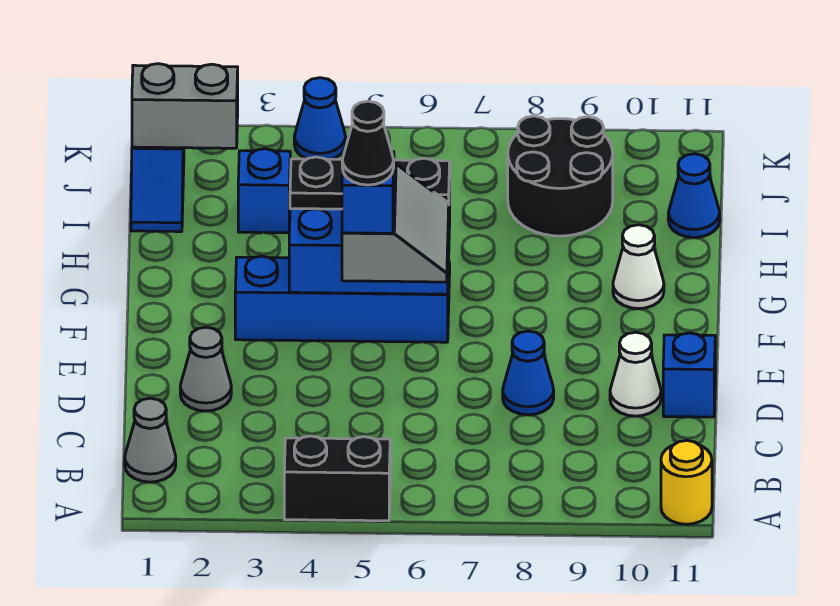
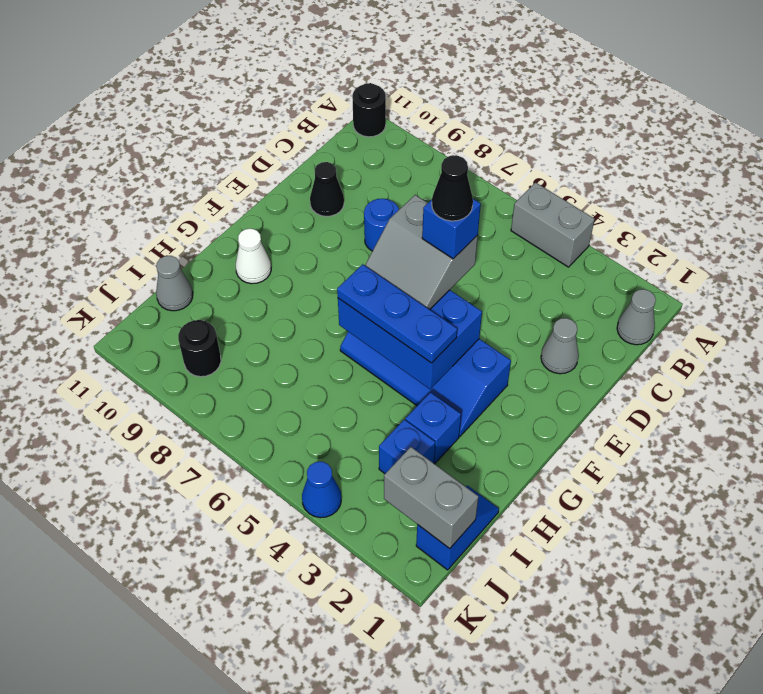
black 1x2 brick [284,436,390,521] -> grey 1x2 brick [511,182,595,267]
yellow 1x1 round brick [661,441,712,524] -> black 1x1 round brick [352,83,386,137]
blue 1x1 cone [503,331,554,415] -> blue 1x1 round brick [364,199,399,251]
white 1x1 cone [610,332,661,416] -> black 1x1 cone [310,162,344,216]
blue 1x1 brick [663,333,715,417] -> blue 1x1 brick moved to [406,392,461,464]
grey 2x2 slope [342,164,449,282] -> grey 2x2 slope turned to [365,195,478,310]
black 1x3 plate [290,157,450,209] -> blue 1x3 plate [337,264,457,363]
black 2x2 round brick [508,116,613,236] -> black 1x1 round brick [178,320,221,377]
blue 1x1 cone [668,154,720,238] -> grey 1x1 cone [156,256,193,311]

